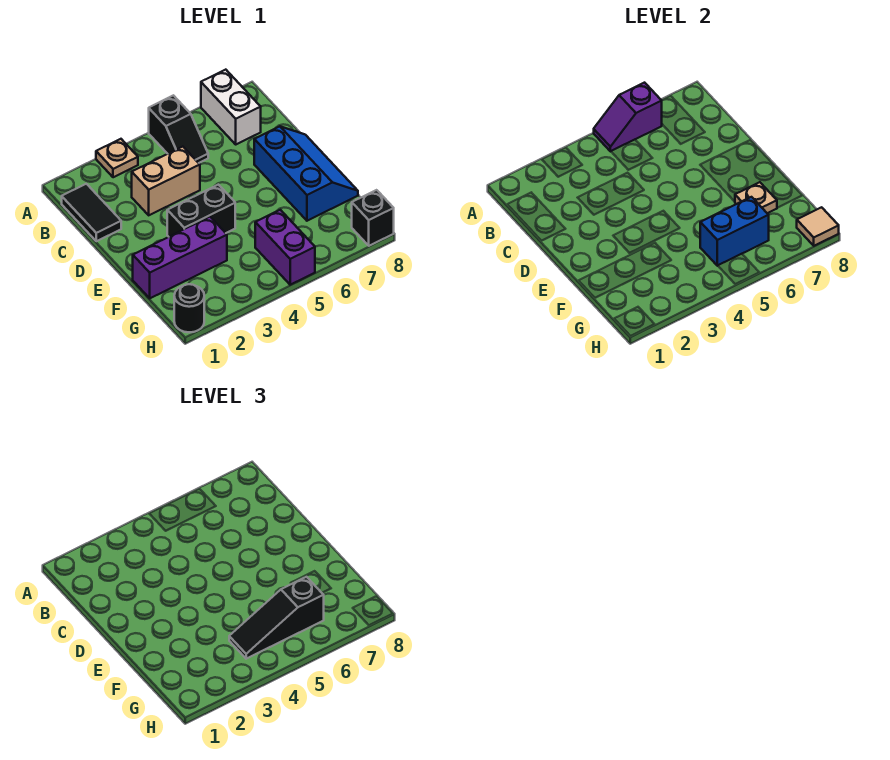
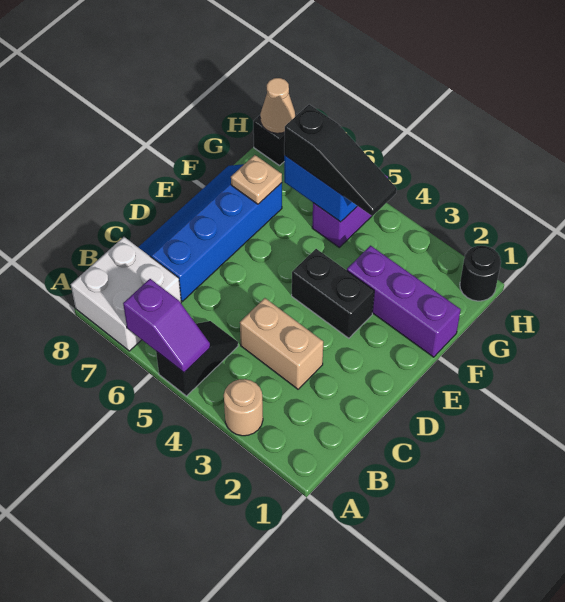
tan 1x1 plate [96,139,138,177] -> tan 1x1 round brick [224,379,263,436]
white 1x2 brick [201,70,261,144] -> white 2x2 brick [71,237,181,351]
black 1x2 tile [62,184,121,241] -> none
blue 2x3 slope [254,126,358,221] -> blue 2x4 slope [138,164,282,301]
tan 1x1 tile [797,207,839,246] -> tan 1x1 cone [260,78,295,133]

